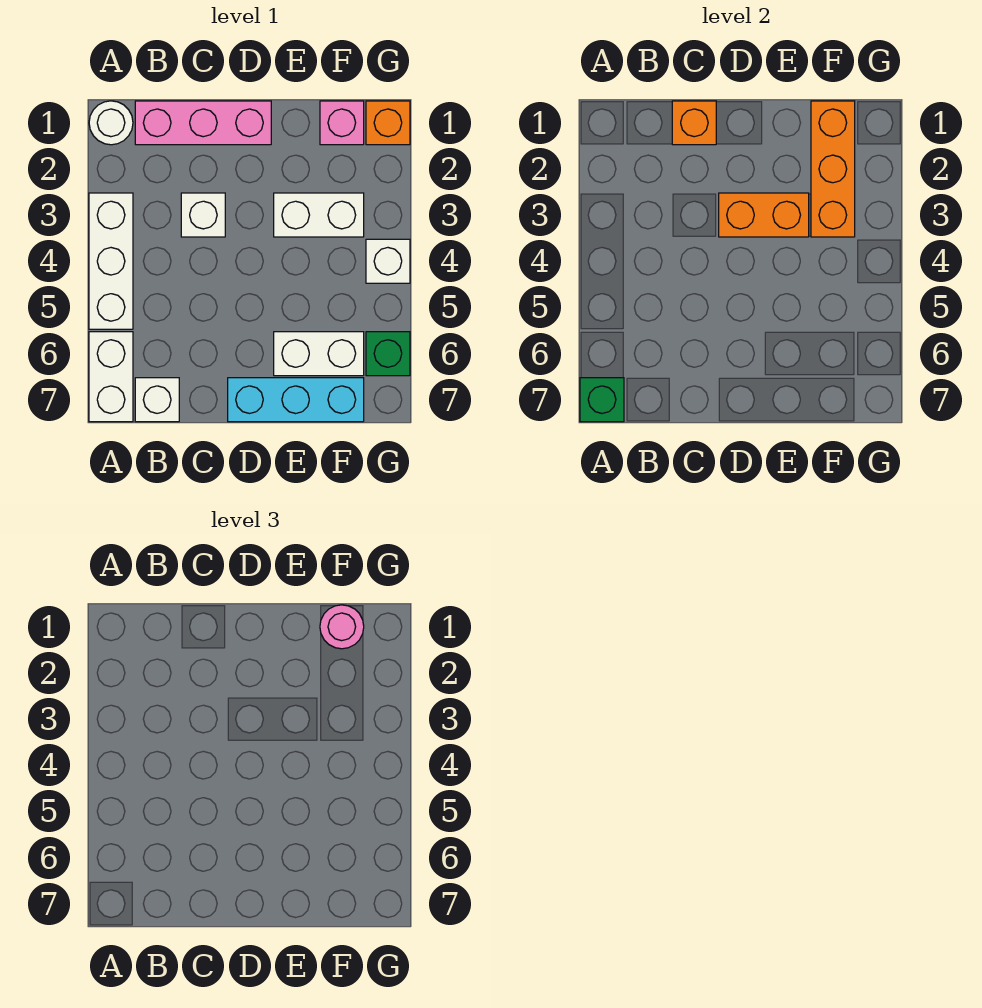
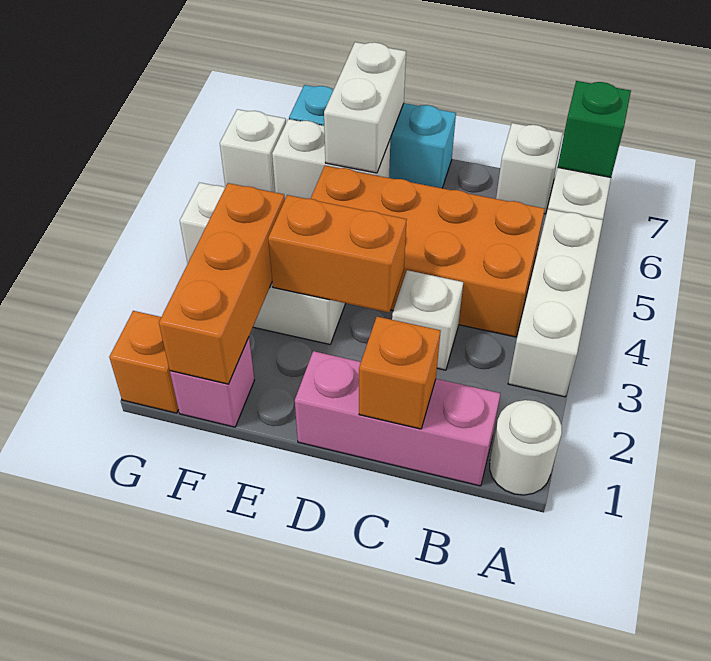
none -> orange 2x4 brick [311,166,545,337]
none -> white 1x2 brick [324,42,406,173]
pink 1x1 round brick [320,605,364,649] -> none
green 1x1 brick [366,332,410,376] -> white 1x1 brick [220,109,286,192]

